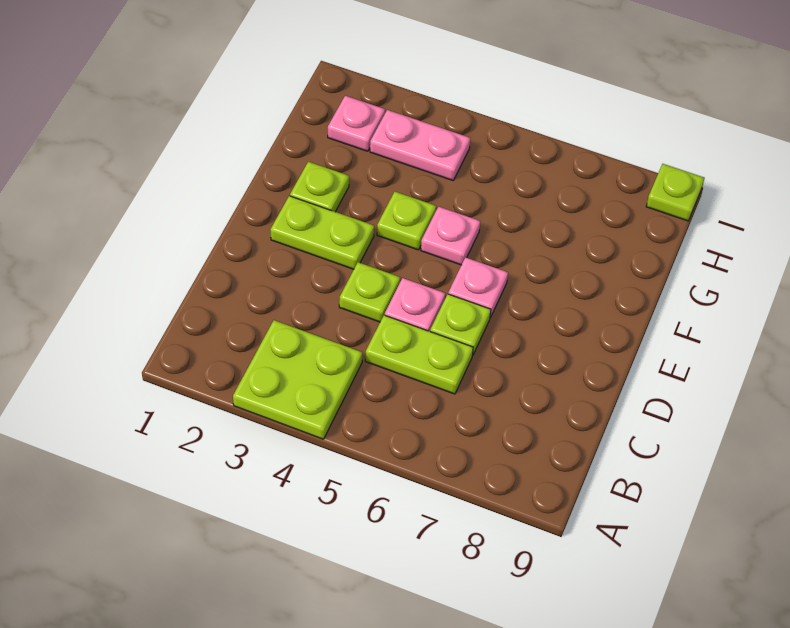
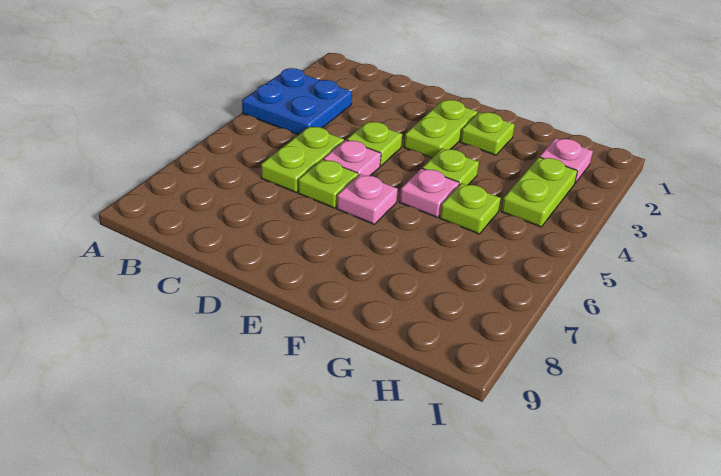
lime 2x2 plate [233,320,362,439] -> blue 2x2 plate [242,68,352,135]
pink 1x2 plate [370,110,470,180] -> lime 1x2 plate [501,157,577,227]
lime 1x1 plate [646,164,704,221] -> lime 1x1 plate moved to [440,183,501,234]

